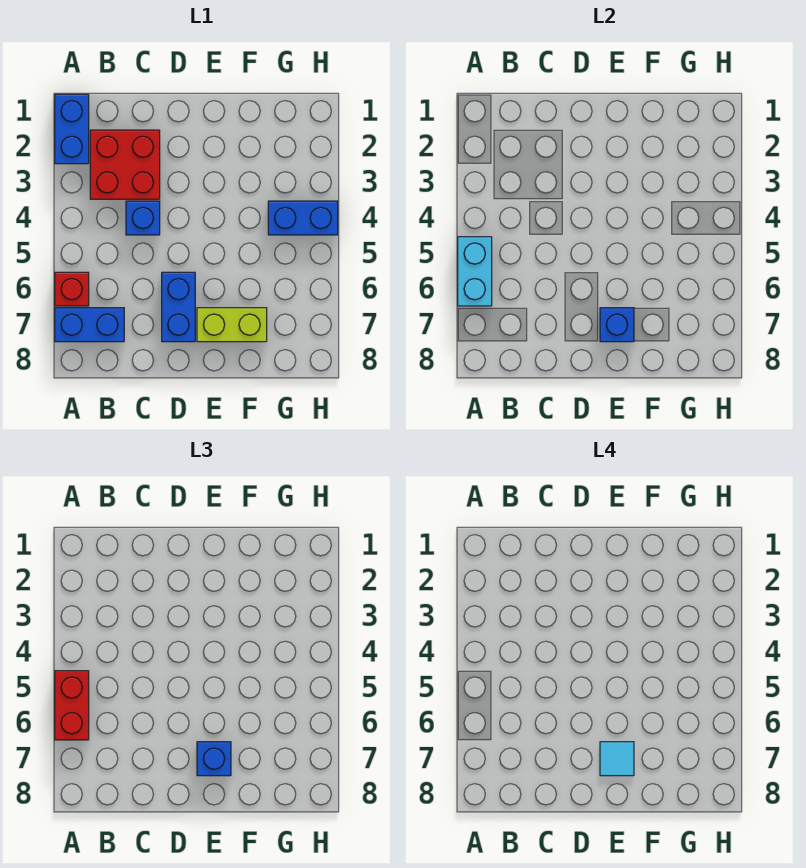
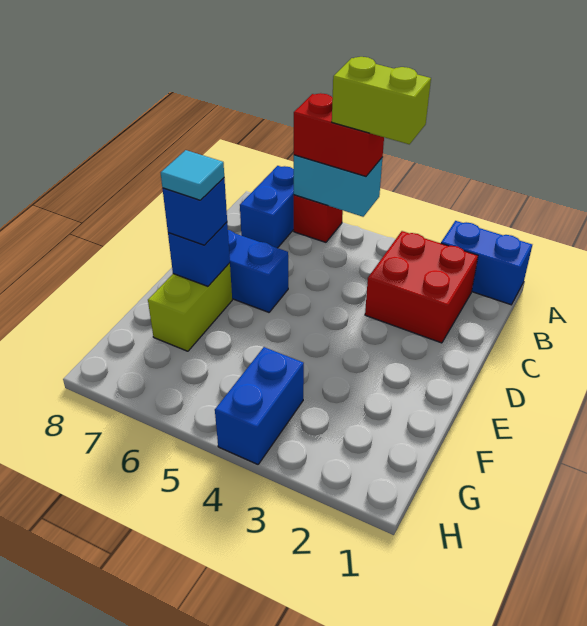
none -> lime 1x2 brick [332,57,431,144]
blue 1x1 brick [126,201,160,235] -> none

